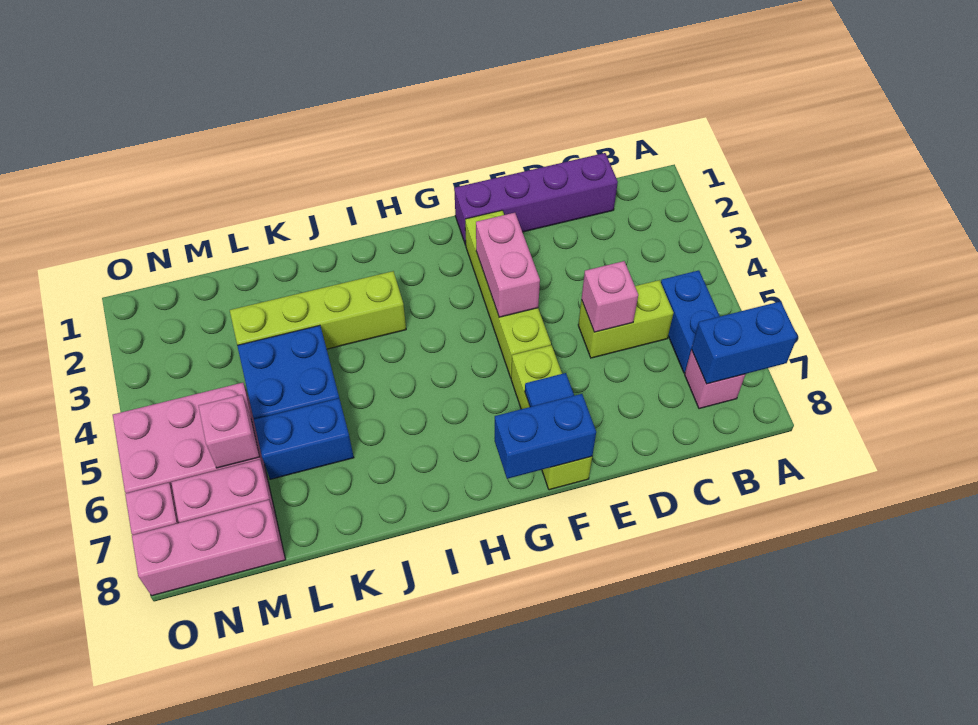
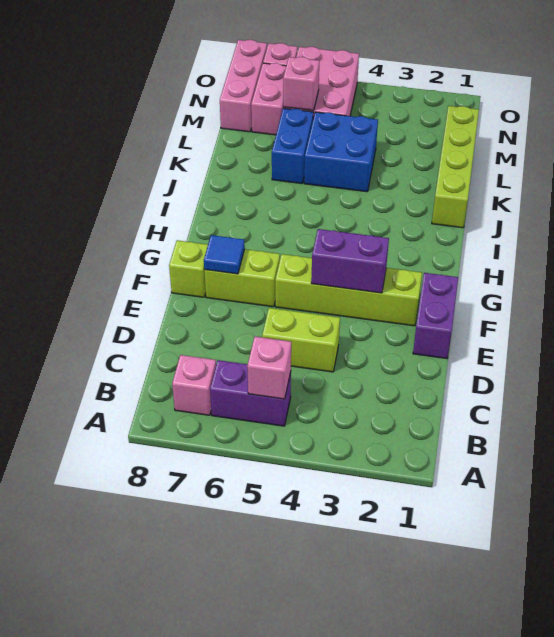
blue 1x2 brick [692,301,797,384] -> none
blue 1x2 brick [661,270,720,373] -> purple 1x2 brick [210,360,291,426]
purple 1x4 brick [454,153,618,245] -> purple 1x2 brick [413,273,458,359]
lime 1x2 brick [578,280,673,358] -> lime 1x2 brick turned to [262,308,340,372]
pink 1x1 brick [582,261,638,332] -> pink 1x1 brick moved to [247,337,291,399]
pink 1x2 brick [476,213,540,317] -> purple 1x2 brick [311,229,389,293]
blue 1x2 brick [495,394,596,479] -> none
lime 1x4 brick [230,271,406,349] -> lime 1x4 brick moved to [432,106,479,228]

